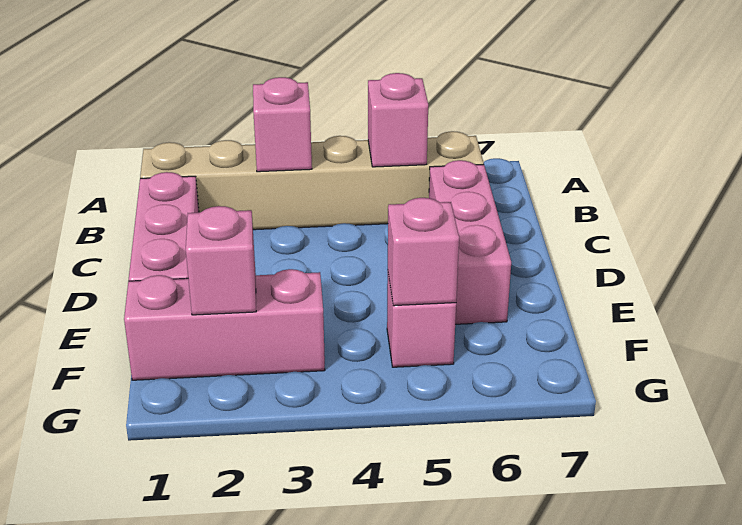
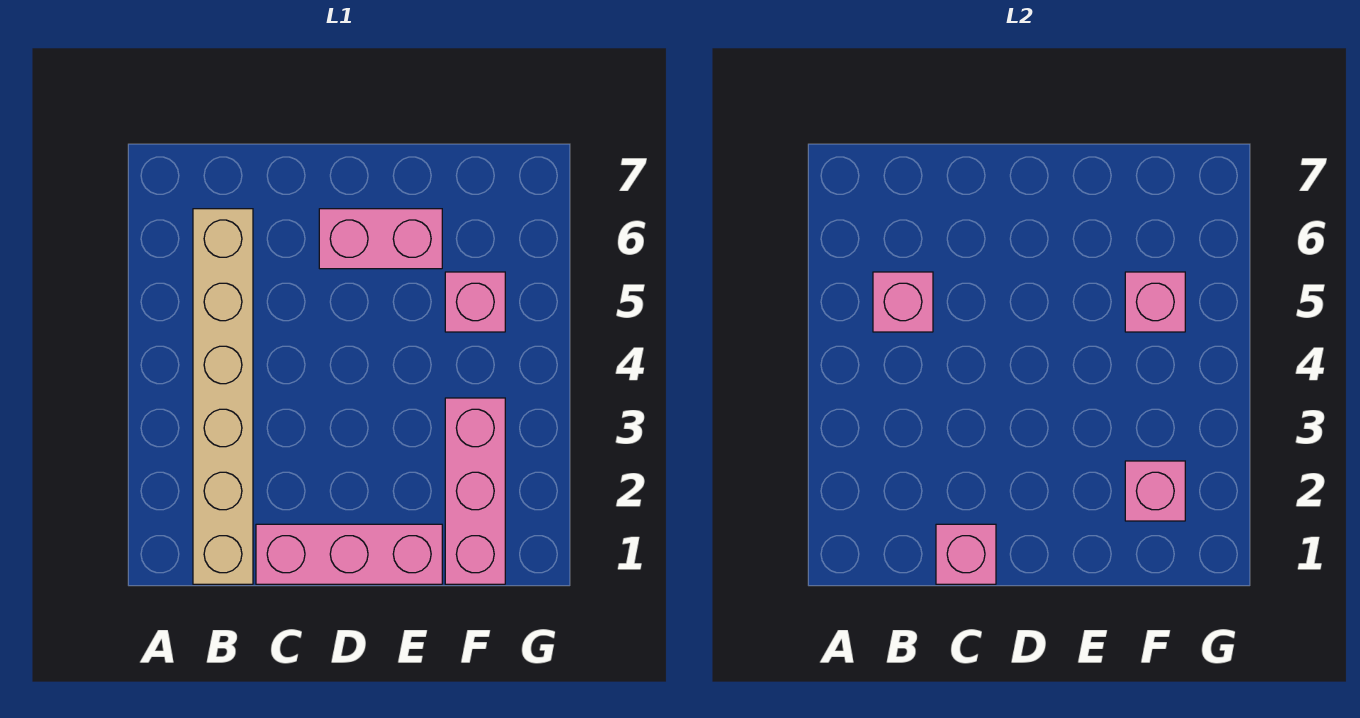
pink 1x1 brick [253,77,312,172] -> pink 1x1 brick moved to [936,524,996,584]
pink 1x3 brick [429,160,511,324] -> pink 1x2 brick [319,209,442,269]

